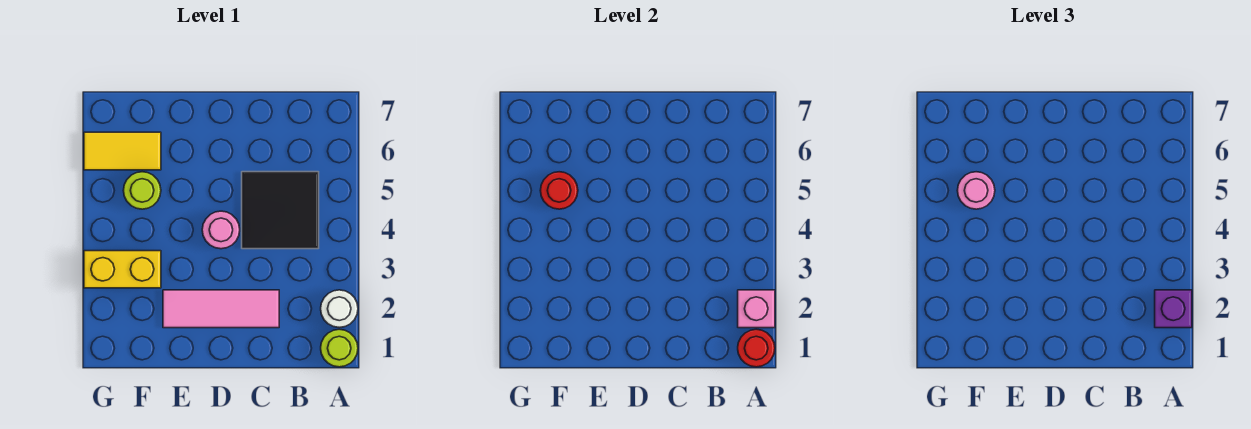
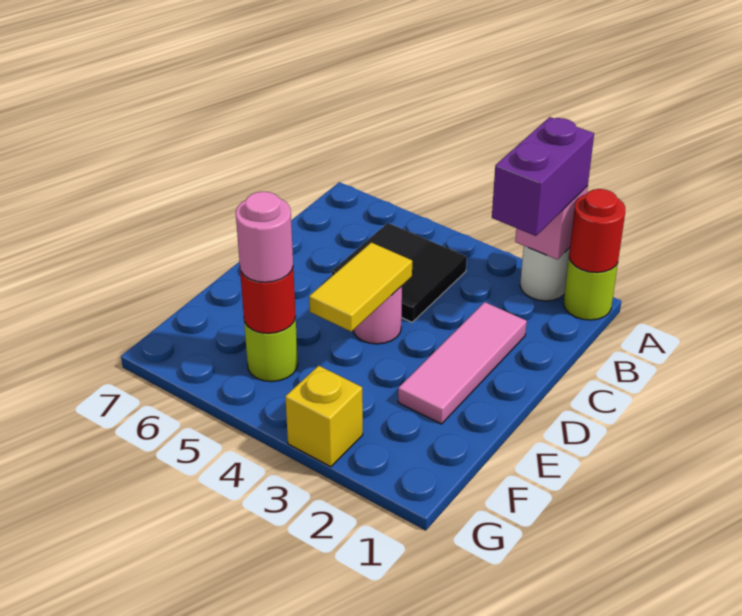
purple 1x1 brick [1155,290,1192,328] -> purple 1x2 brick [492,117,594,236]
yellow 1x2 brick [84,251,161,288] -> yellow 1x1 brick [285,366,363,467]
yellow 1x2 tile [84,132,161,170] -> yellow 1x2 tile moved to [309,242,412,332]

